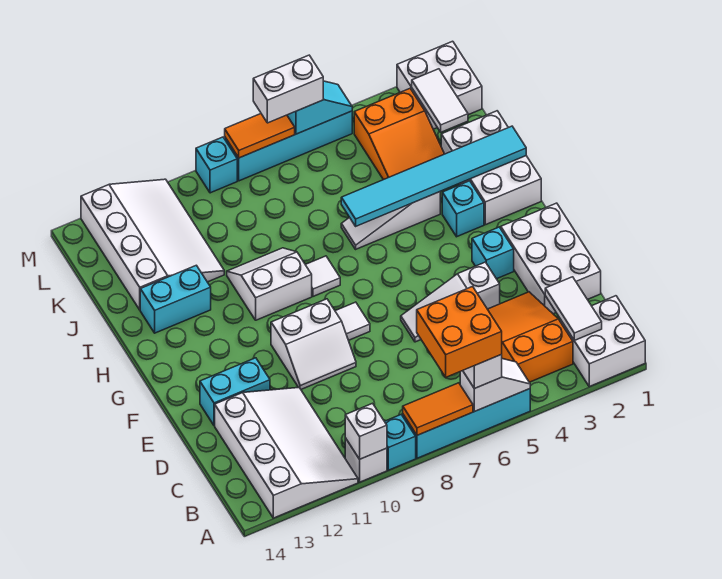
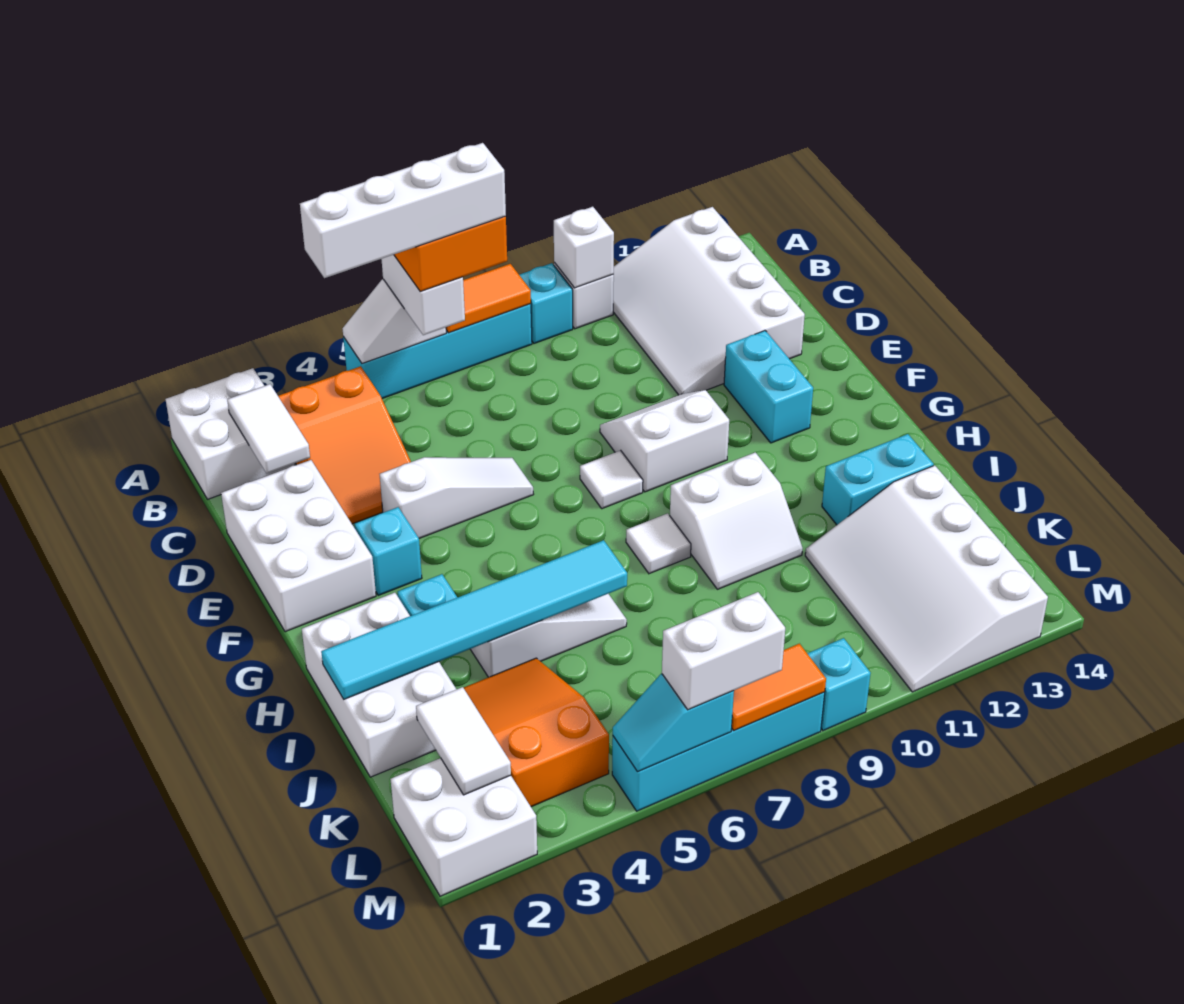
none -> white 1x4 brick [300,143,506,278]
cyan 1x2 brick [200,358,270,426] -> cyan 1x2 brick turned to [724,331,813,443]

